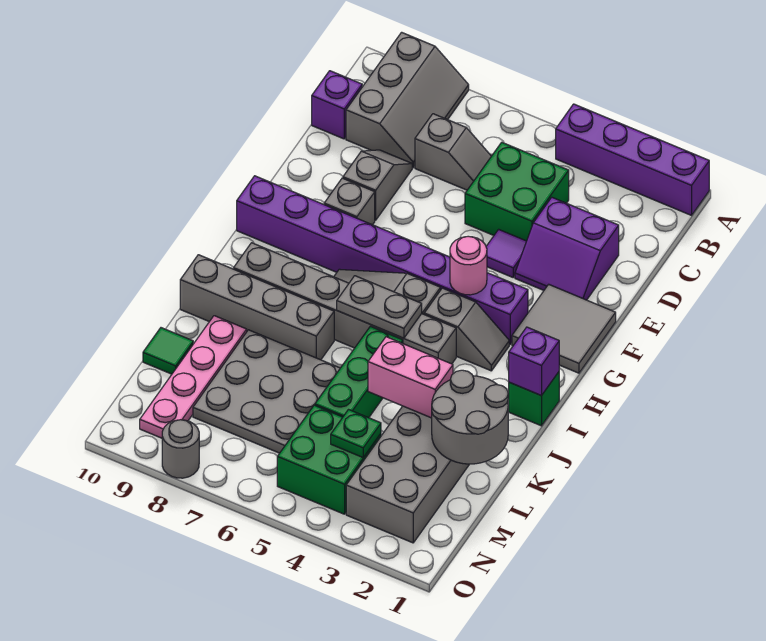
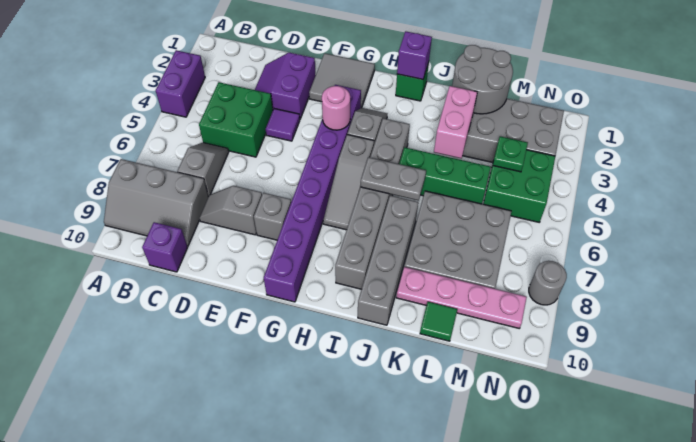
purple 1x4 brick [556,104,709,215] -> purple 1x2 brick [156,50,205,117]
grey 2x3 slope [346,32,469,168] -> grey 2x3 slope turned to [104,159,209,246]
purple 2x2 slope [515,197,619,300] -> purple 2x2 slope turned to [255,52,316,119]
grey 1x2 plate [337,276,422,338] -> grey 1x2 plate turned to [361,157,426,201]

